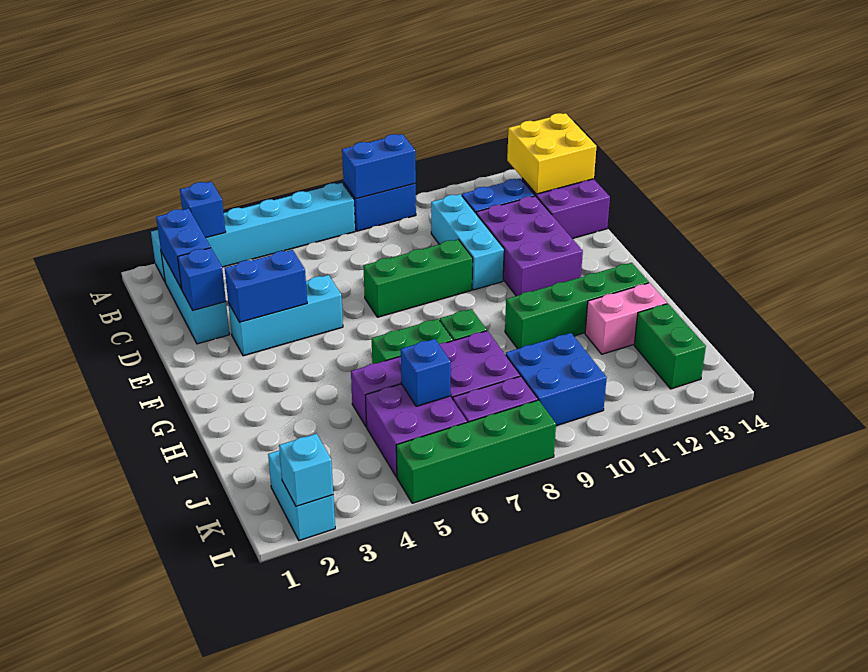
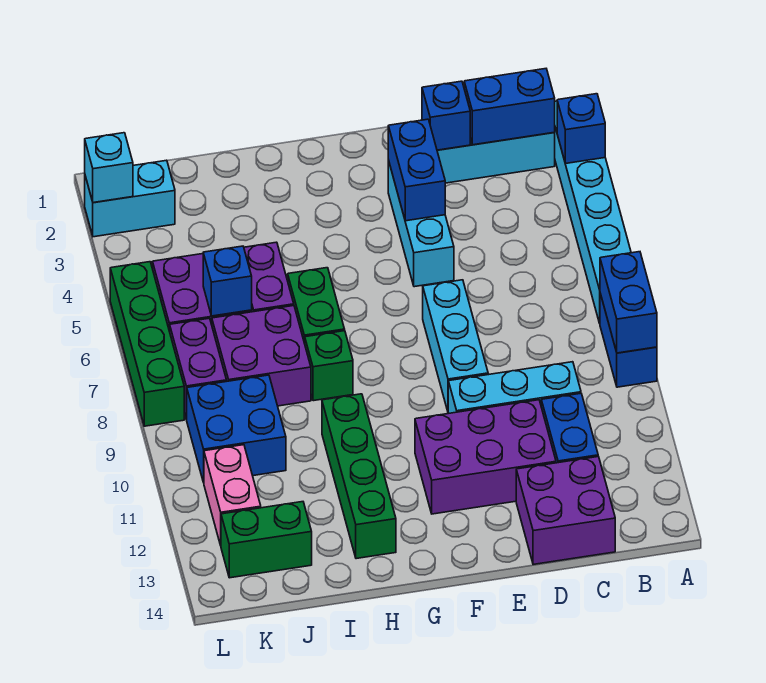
yellow 2x2 brick [507,113,596,194] -> none
green 1x3 brick [363,240,473,317] -> cyan 1x3 brick [423,280,488,411]
pink 1x2 brick [585,283,667,354] -> pink 1x2 brick moved to [204,445,261,545]

